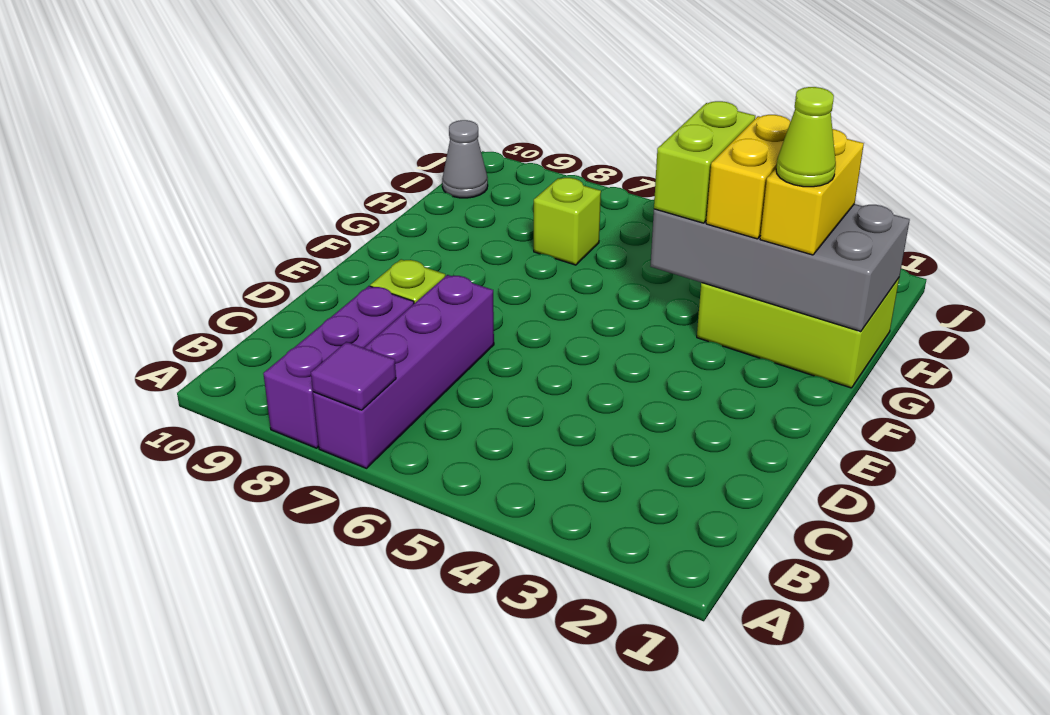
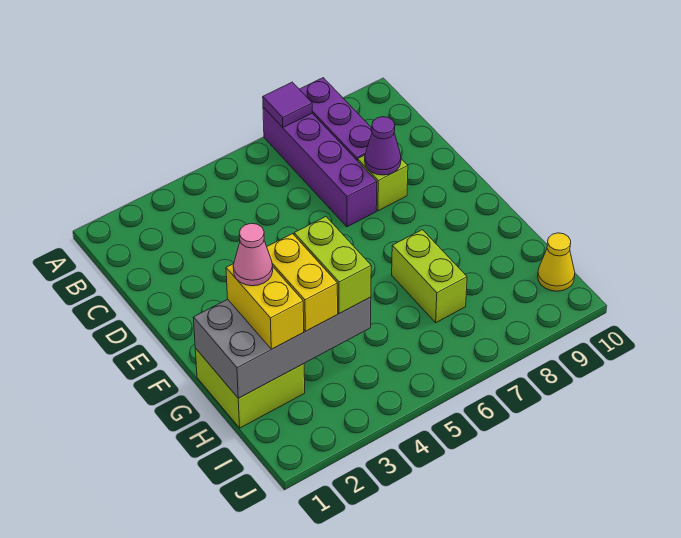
none -> purple 1x1 cone [365,117,401,175]
lime 2x3 brick [697,278,899,388] -> lime 2x2 brick [195,348,305,428]
lime 1x1 cone [776,87,836,187] -> pink 1x1 cone [233,223,273,286]
lime 1x1 brick [534,178,601,265] -> lime 1x2 brick [392,230,467,323]
grey 1x1 cone [442,120,488,198] -> yellow 1x1 cone [538,233,575,291]

